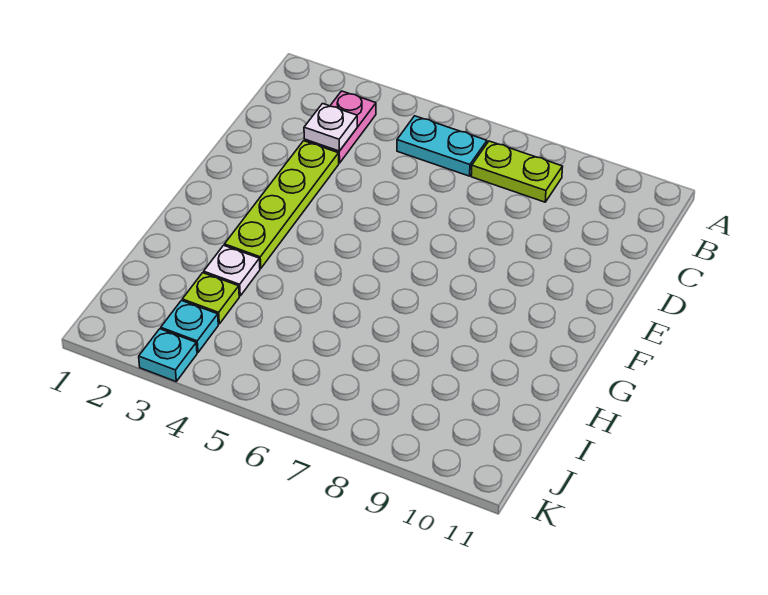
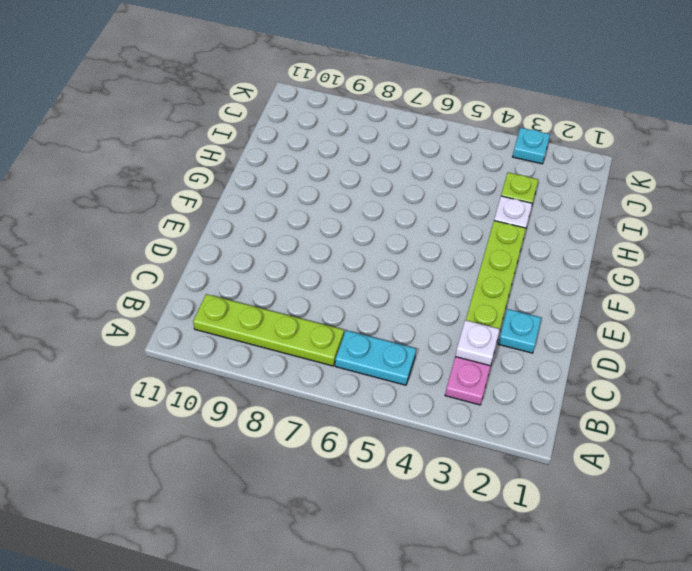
lime 1x2 plate [471,141,563,202] -> lime 1x4 plate [193,294,344,366]
cyan 1x1 plate [161,301,218,353] -> cyan 1x1 plate moved to [498,309,541,353]

